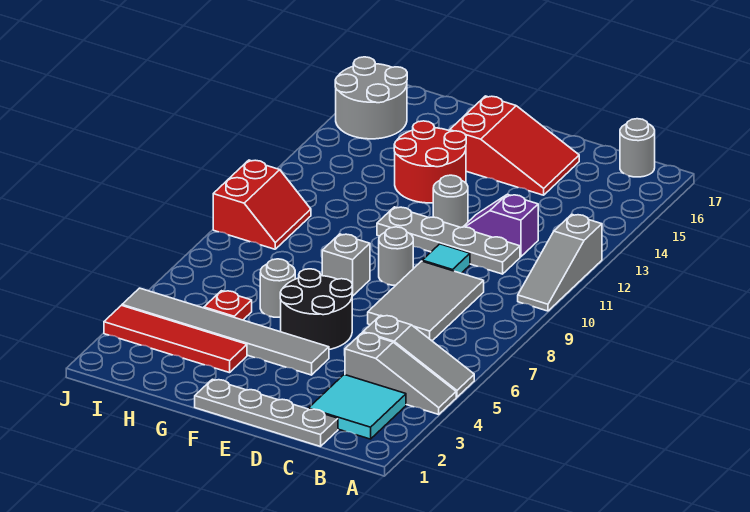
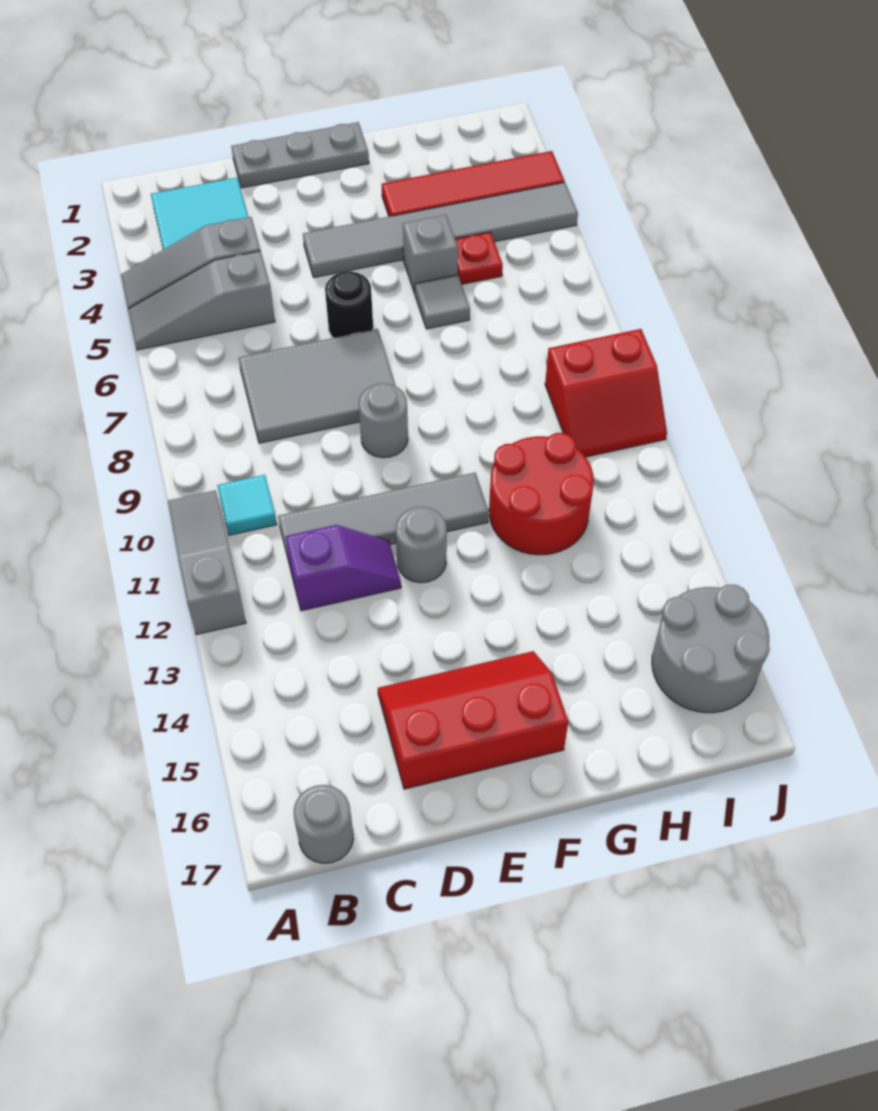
grey 1x4 plate [195,379,338,447] -> grey 1x3 plate [231,122,369,188]
grey 2x3 tile [368,261,484,341] -> grey 2x3 tile turned to [239,329,396,443]
grey 1x4 plate [377,207,520,274] -> grey 1x4 tile [278,473,489,561]
cyan 1x1 tile [422,244,470,273] -> cyan 1x1 tile moved to [217,475,277,535]
red 2x3 slope [449,96,579,195] -> red 2x3 slope turned to [378,651,568,789]
black 2x2 round brick [280,269,352,349] -> black 1x1 round brick [325,271,373,338]
grey 1x1 brick [322,234,370,296] -> grey 1x1 brick moved to [403,215,458,293]
red 2x2 round brick [394,121,466,203] -> red 2x2 round brick moved to [489,433,594,555]
grey 1x1 round brick [260,259,295,317] -> grey 1x1 tile [415,275,470,329]
red 2x2 slope [213,160,311,249] -> red 2x2 slope turned to [545,329,667,457]

